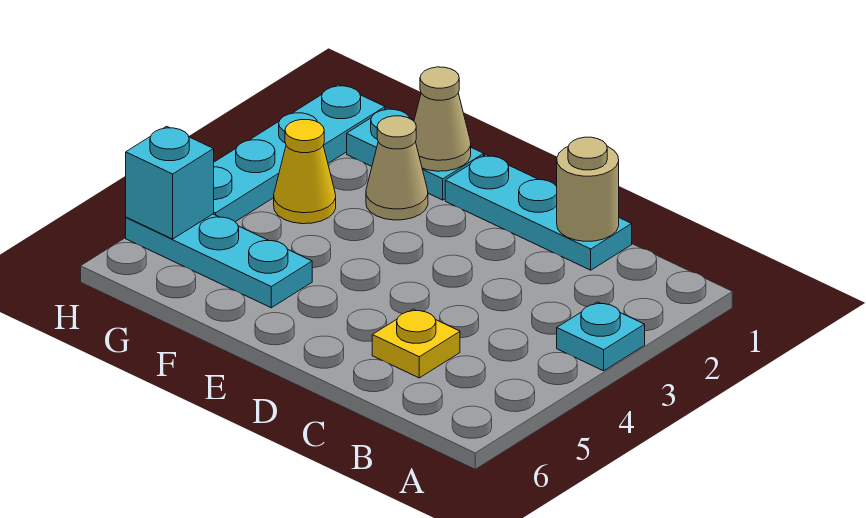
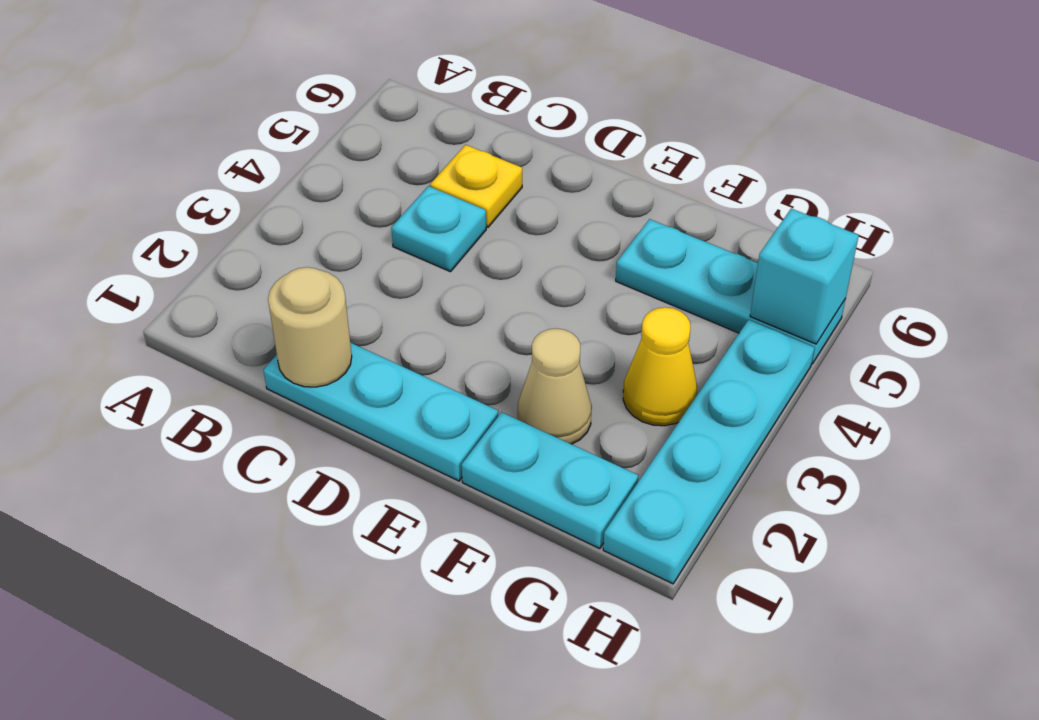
cyan 1x1 plate [557,302,645,371] -> cyan 1x1 plate moved to [391,186,486,272]
tan 1x1 cone [414,67,471,171] -> none

